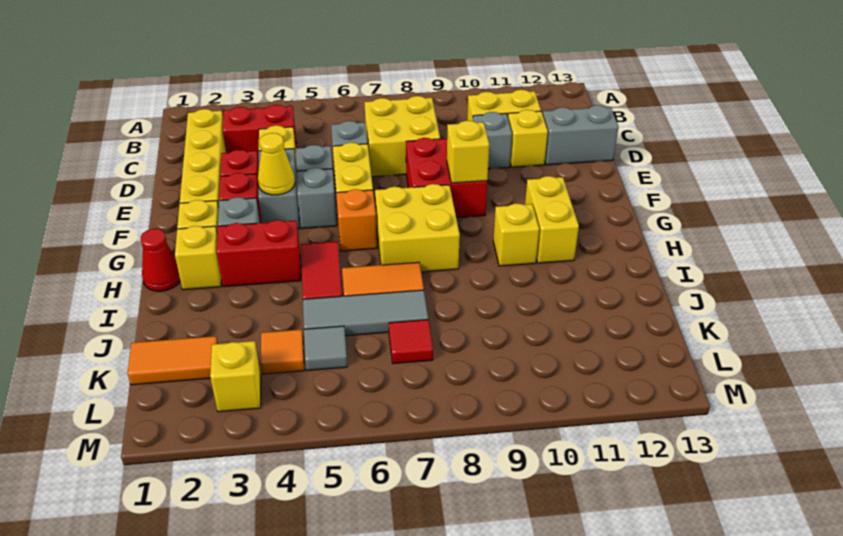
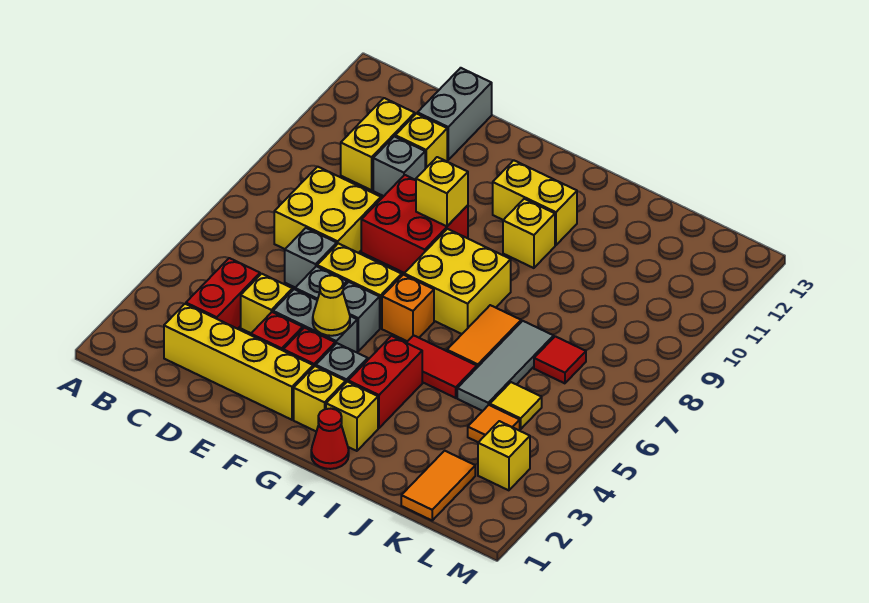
grey 1x1 tile [304,326,347,371] -> yellow 1x1 tile [490,382,542,429]

